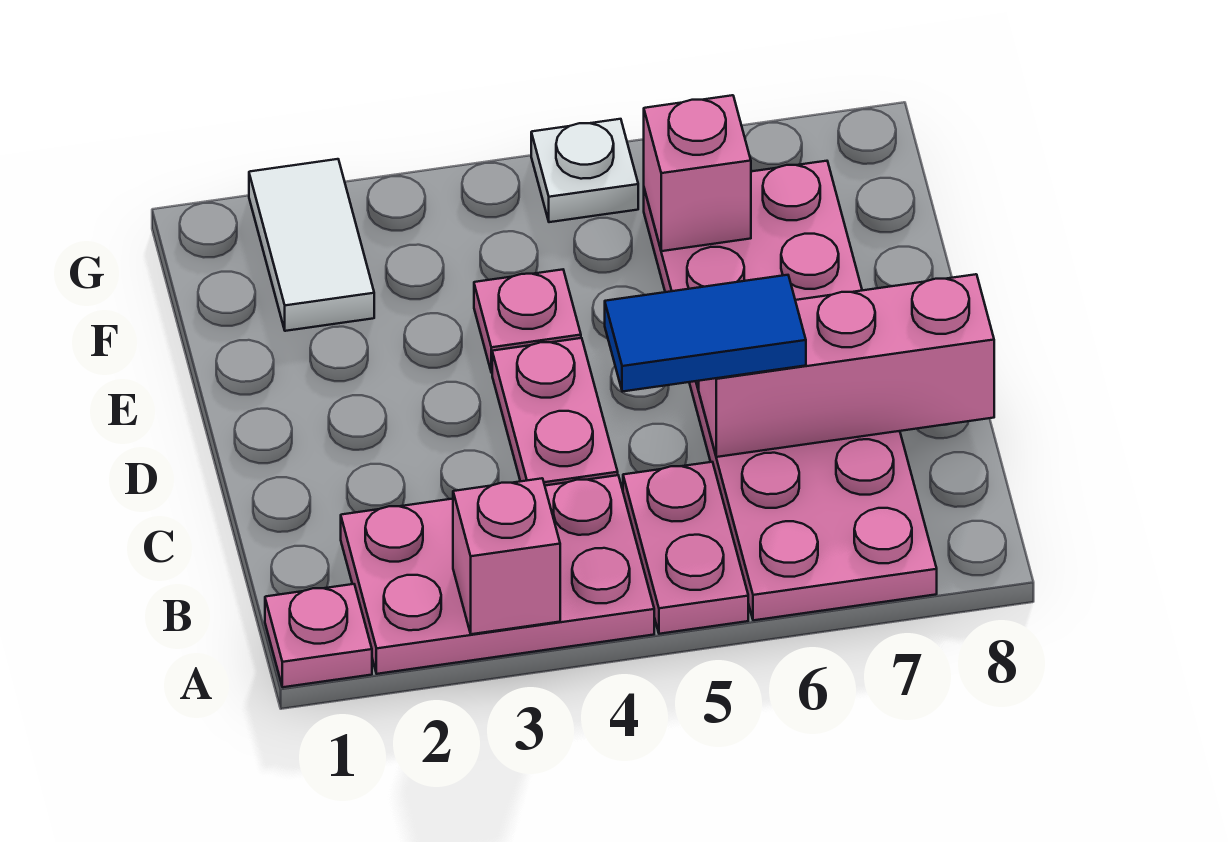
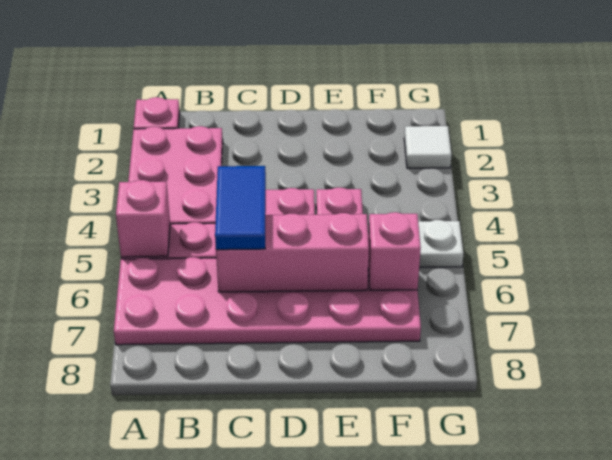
pink 1x1 brick [453,478,560,634] -> pink 1x1 brick moved to [116,180,170,257]
pink 1x3 brick [699,274,994,457] -> pink 1x3 brick turned to [216,213,369,292]
white 1x2 tile [249,159,374,331] -> white 1x1 tile [404,126,452,168]

